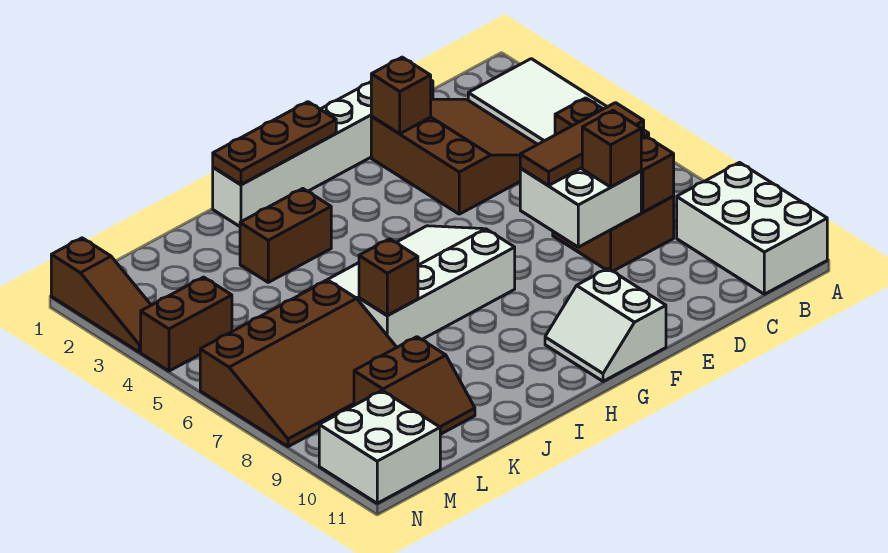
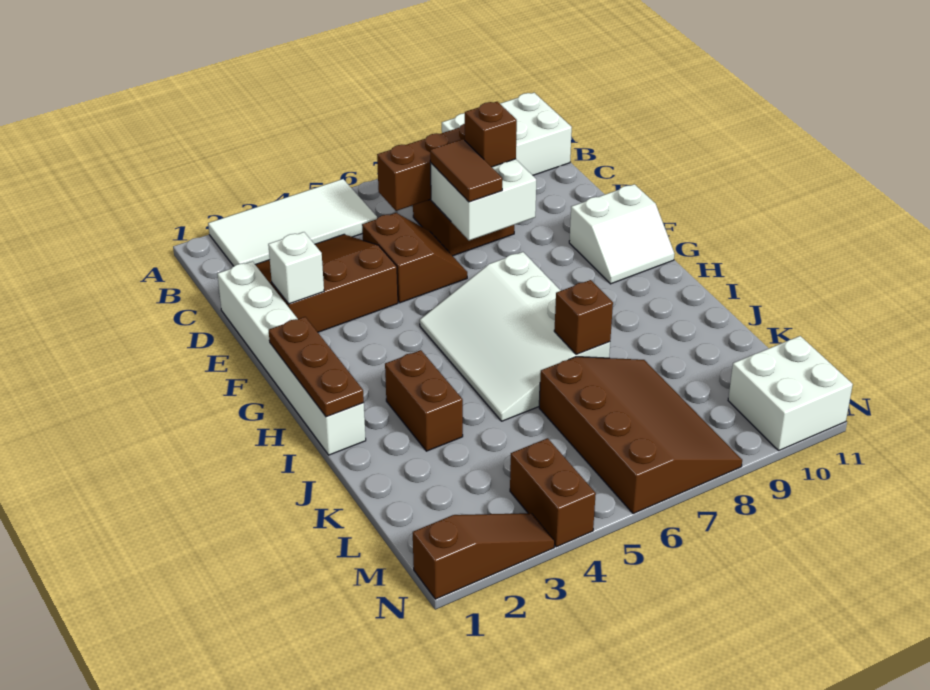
brown 1x3 tile [520,103,644,185] -> brown 1x2 tile [430,139,502,202]
brown 1x1 brick [371,57,431,134] -> white 1x1 brick [268,232,324,304]
brown 2x2 slope [354,337,475,434] -> brown 2x2 slope moved to [362,213,467,303]

